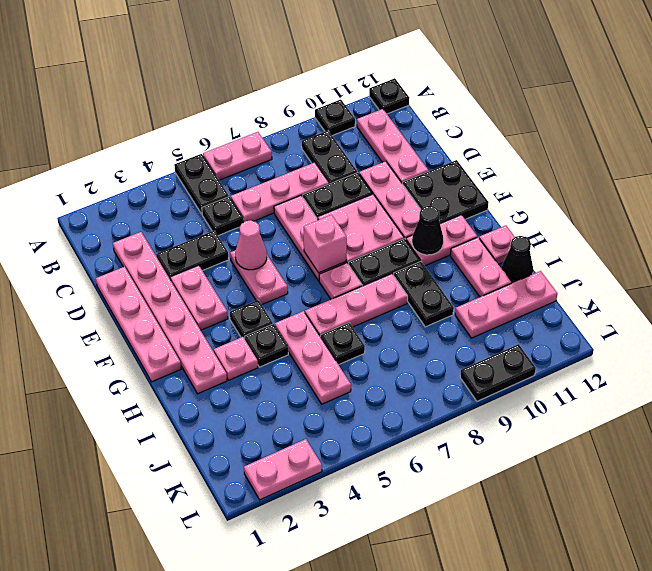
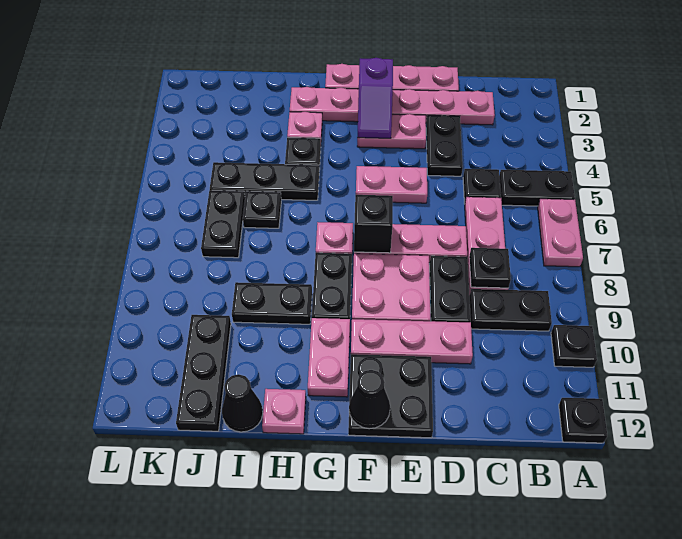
pink 1x3 plate [357,109,428,184] -> none
pink 1x1 cone [235,220,267,270] -> none
none -> purple 1x2 slope [357,58,393,138]
pink 1x1 brick [304,215,347,273] -> black 1x1 brick [354,195,393,253]
black 1x1 plate [230,300,273,339] -> black 1x1 plate moved to [469,248,511,288]
black 1x1 cone [412,206,443,255] -> black 1x1 cone moved to [349,370,390,429]
pink 1x3 plate [275,311,351,404] -> black 1x3 plate [210,162,319,200]
pink 1x3 plate [305,274,408,337] -> none
pink 1x2 plate [450,237,511,297] -> none
pink 1x3 plate [455,271,557,338] -> black 1x3 plate [176,315,231,431]
pink 1x2 plate [244,439,322,500] -> none
black 1x2 plate [460,344,536,401] -> black 1x2 plate moved to [201,190,245,258]

